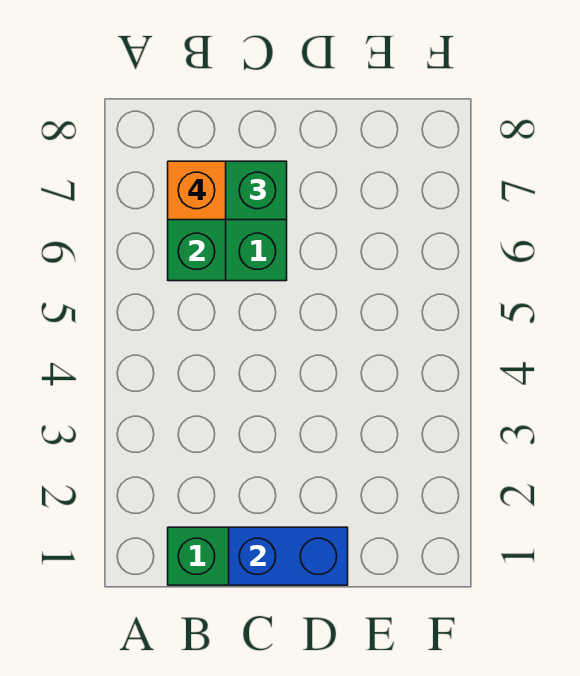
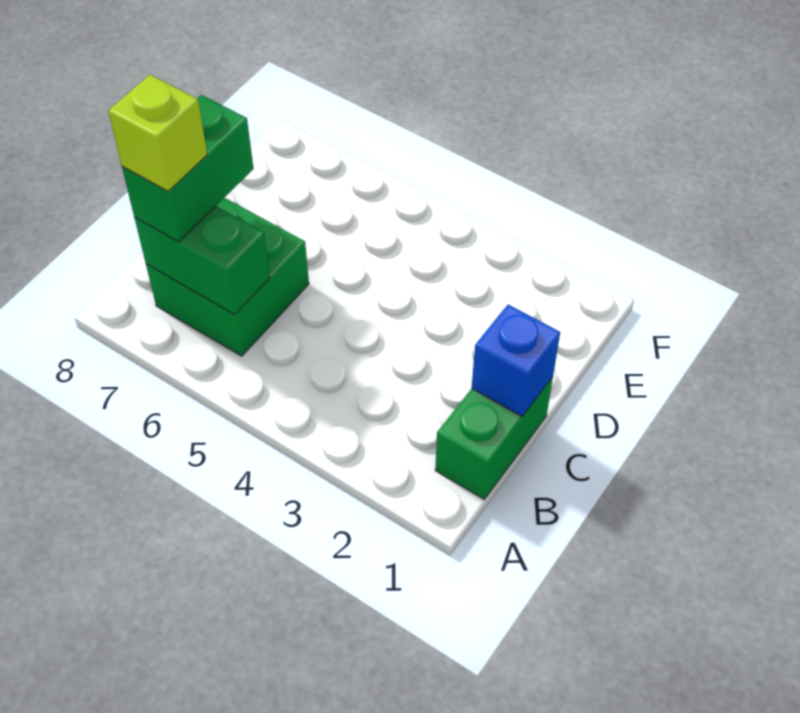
orange 1x1 brick [168,161,226,220] -> lime 1x1 brick [108,75,207,191]
blue 1x2 brick [229,527,348,585] -> blue 1x1 brick [472,304,560,416]

